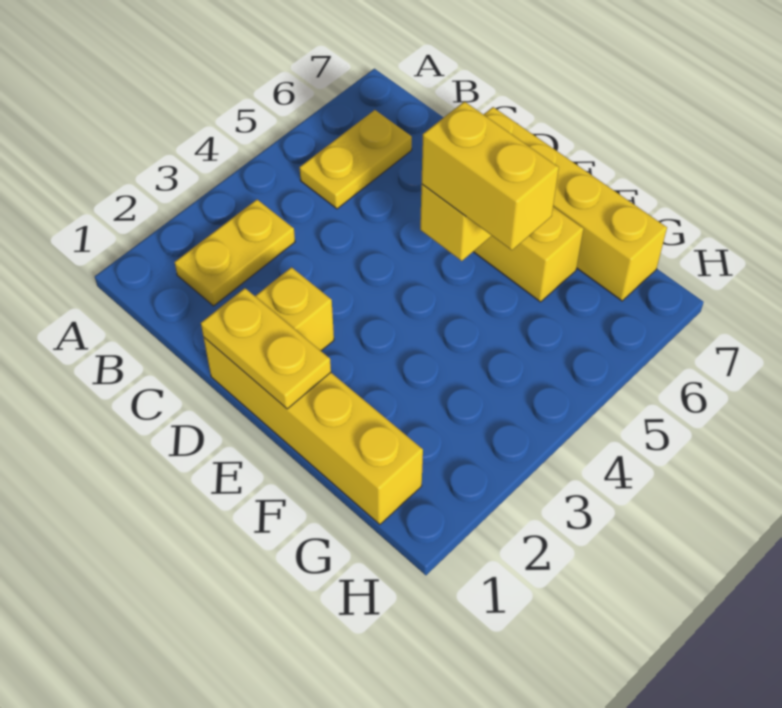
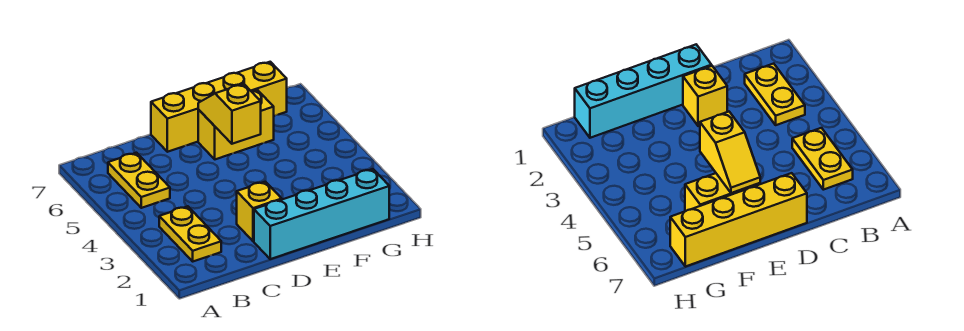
yellow 1x4 brick [204,338,423,525] -> cyan 1x4 brick [254,169,389,259]
yellow 1x2 plate [201,288,331,409] -> none
yellow 1x2 brick [421,102,559,250] -> none

